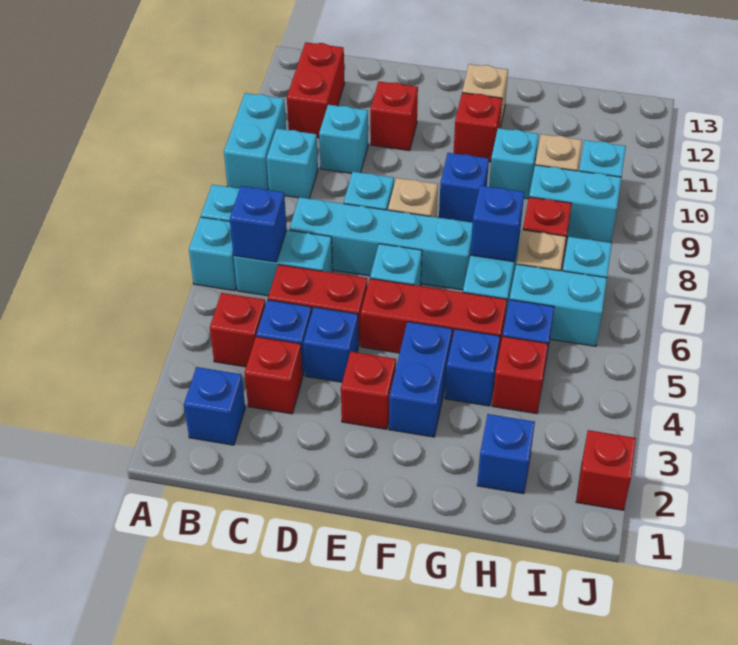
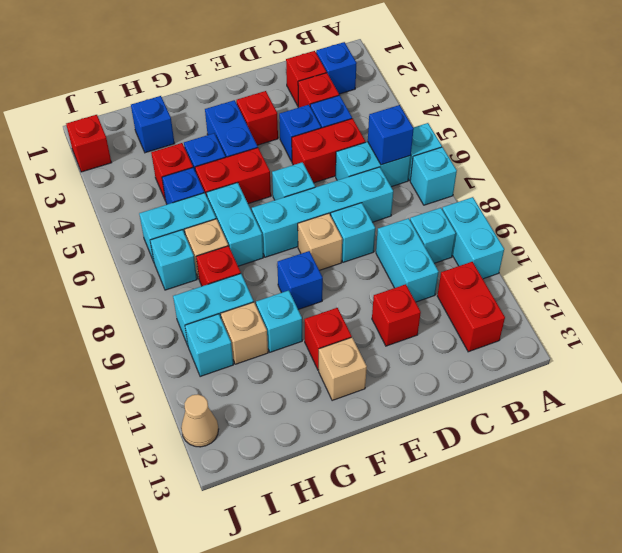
red 1x1 brick [210,293,265,367] -> red 1x1 brick moved to [286,51,326,106]
cyan 1x1 brick [319,105,368,173] -> cyan 1x2 brick [376,218,439,302]
red 1x3 brick [361,278,507,356] -> red 1x2 brick [195,148,271,204]
blue 1x1 brick [470,186,524,262] -> none
none -> tan 1x1 cone [181,394,219,447]

